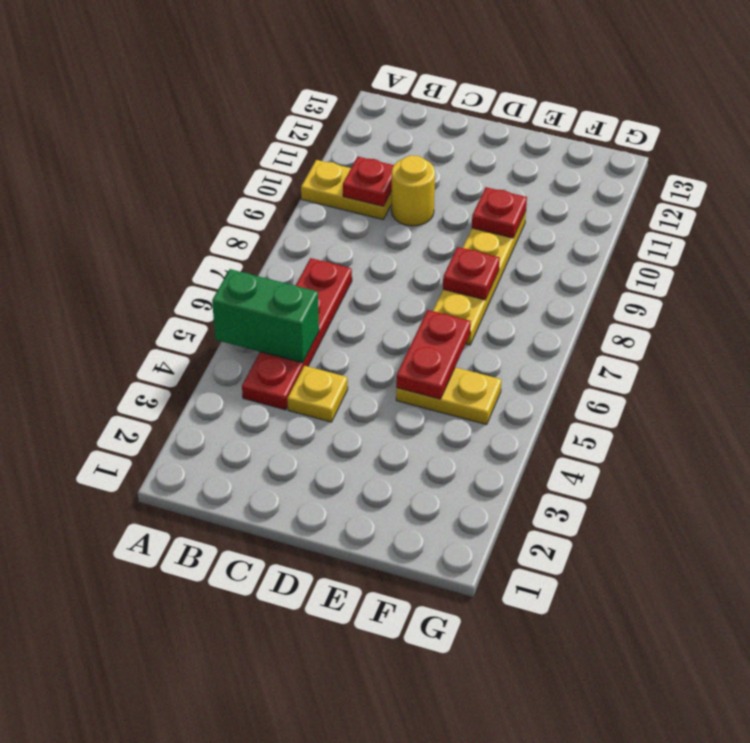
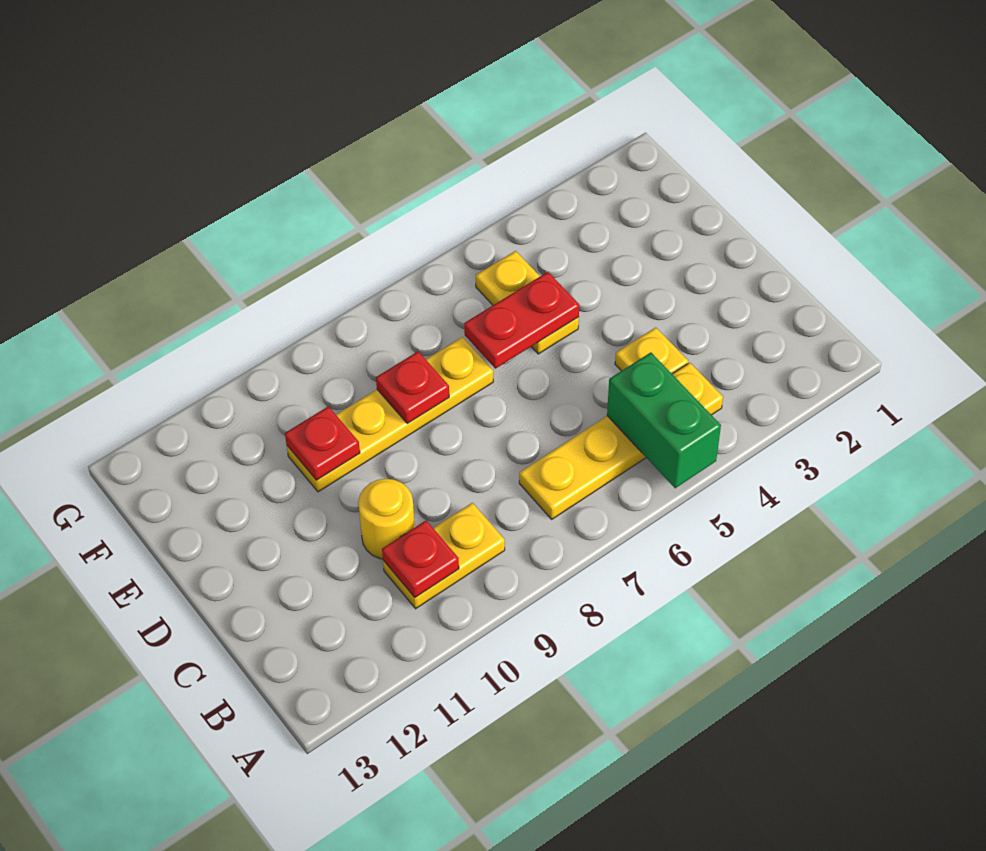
yellow 1x2 plate [301,160,392,219] -> yellow 1x2 plate turned to [383,503,505,609]
red 1x4 plate [242,258,352,410] -> yellow 1x4 plate [519,363,723,519]

